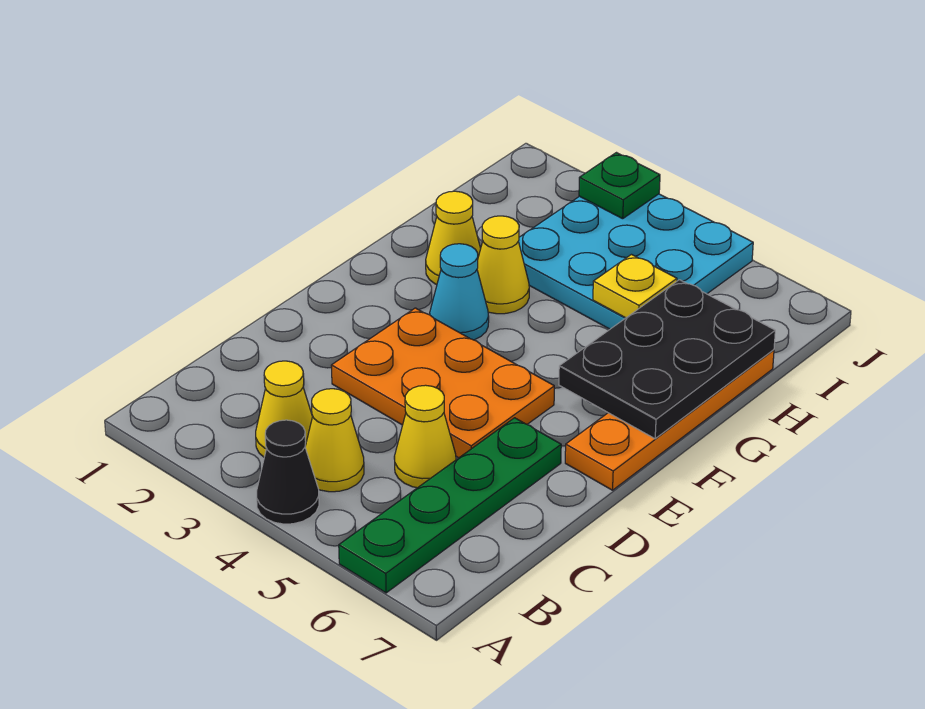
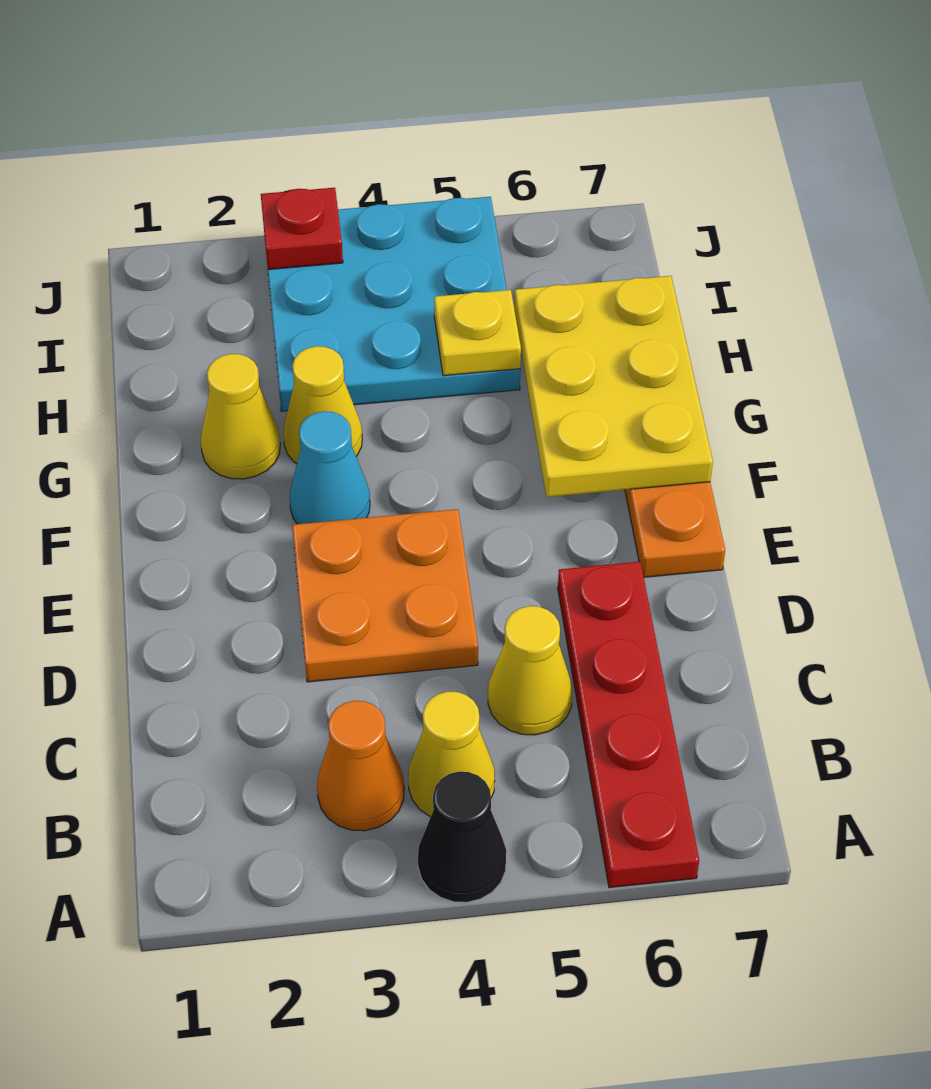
green 1x4 plate [339,418,561,593] -> red 1x4 plate [558,562,699,888]
yellow 1x1 cone [256,361,312,457] -> orange 1x1 cone [317,701,404,831]
orange 2x3 plate [331,308,554,458] -> orange 2x2 plate [292,509,478,682]
black 2x3 plate [559,280,775,439] -> yellow 2x3 plate [514,276,713,497]
green 1x1 plate [579,153,660,219] -> red 1x1 plate [261,188,343,269]

